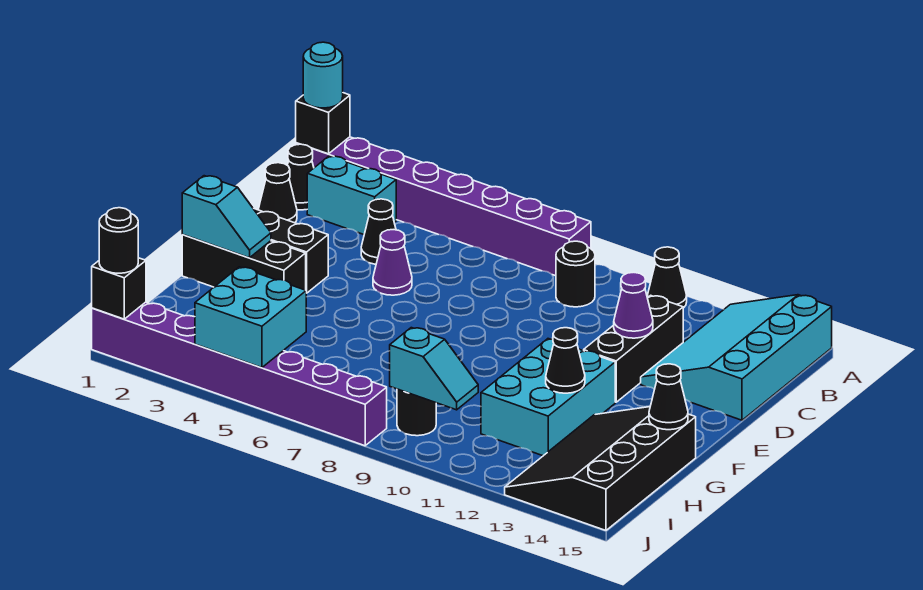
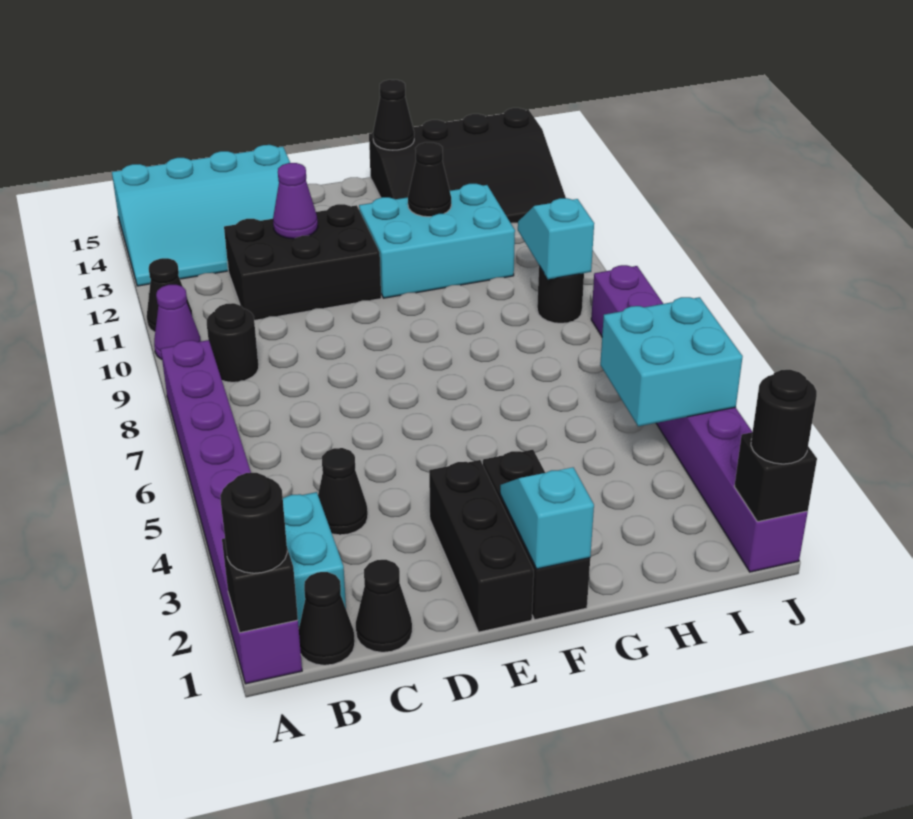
cyan 1x1 round brick [303,42,343,108] -> black 1x1 round brick [220,473,287,573]
black 1x3 brick [584,295,683,402] -> black 2x3 brick [224,204,381,320]
purple 1x1 cone [373,230,412,295] -> purple 1x1 cone moved to [154,285,201,359]

